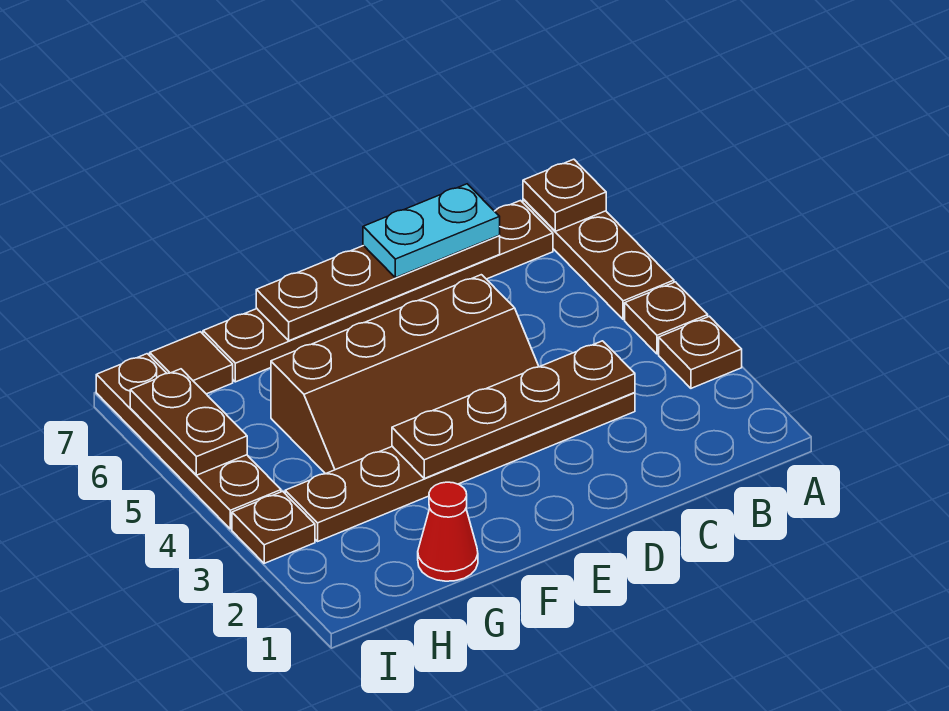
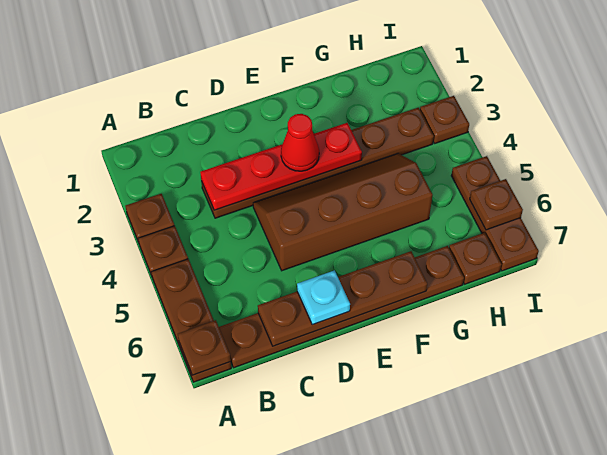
brown 1x4 plate [392,341,635,478] -> red 1x4 plate [200,123,362,210]
cyan 1x2 plate [363,184,500,278] -> cyan 1x1 plate [297,270,350,325]
red 1x1 cone [418,482,478,581] -> red 1x1 cone moved to [281,114,319,171]
brown 1x1 tile [150,332,233,394] -> brown 1x1 plate [449,233,502,284]
brown 1x4 plate [96,354,281,529] -> brown 1x3 plate [451,156,539,271]
brown 1x2 plate [130,369,247,475] -> brown 1x1 plate [470,179,523,230]

